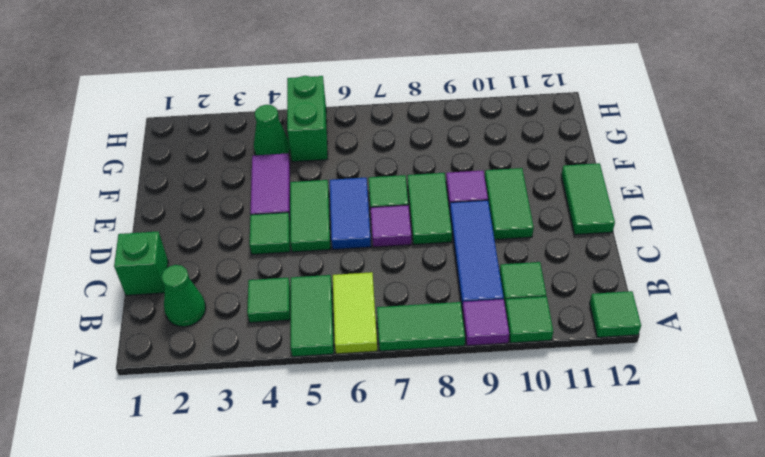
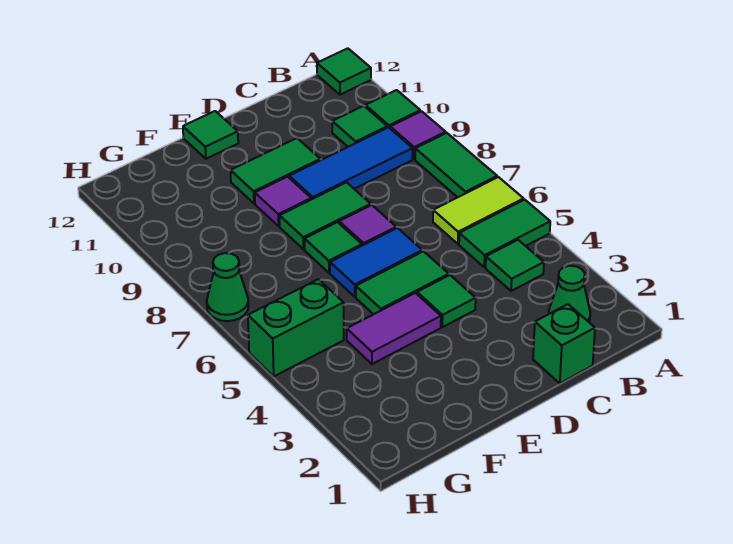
green 1x2 tile [561,163,615,235] -> green 1x1 tile [183,111,238,159]
green 1x1 cone [254,105,290,155] -> green 1x1 cone moved to [207,253,249,321]

